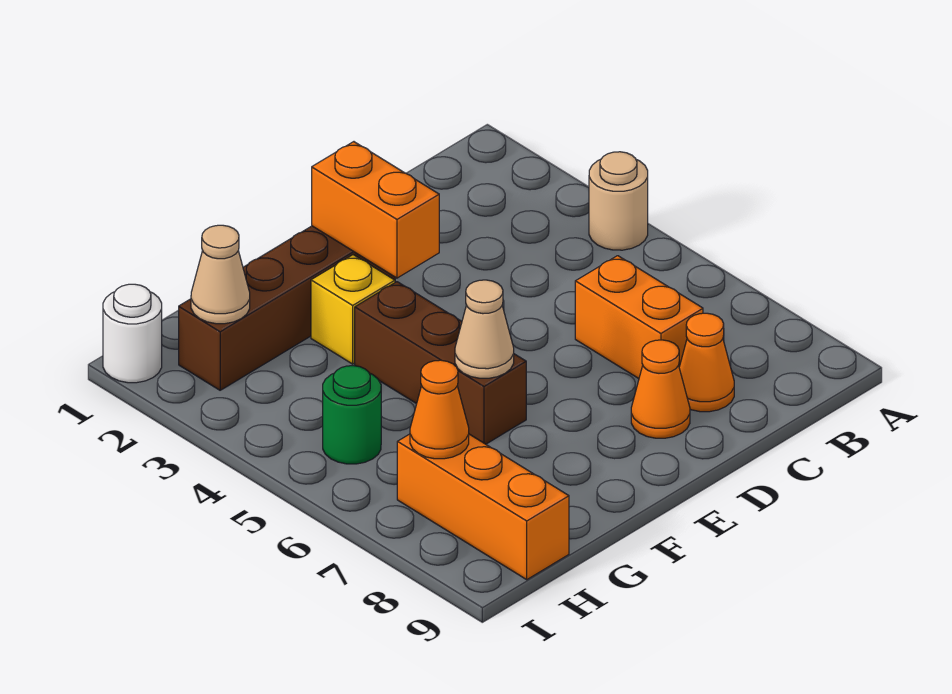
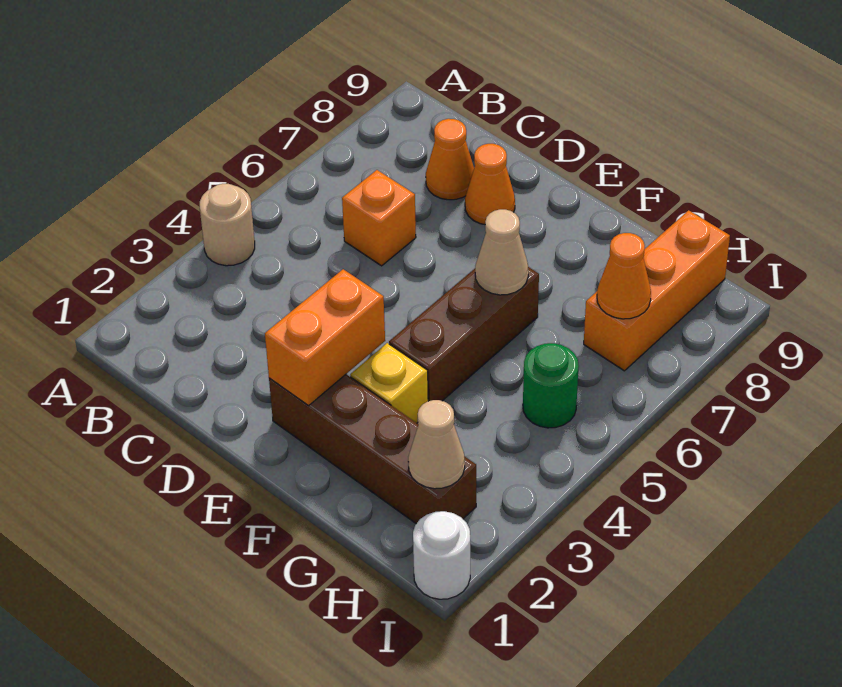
orange 1x2 brick [575,256,703,379] -> orange 1x1 brick [342,170,416,266]

